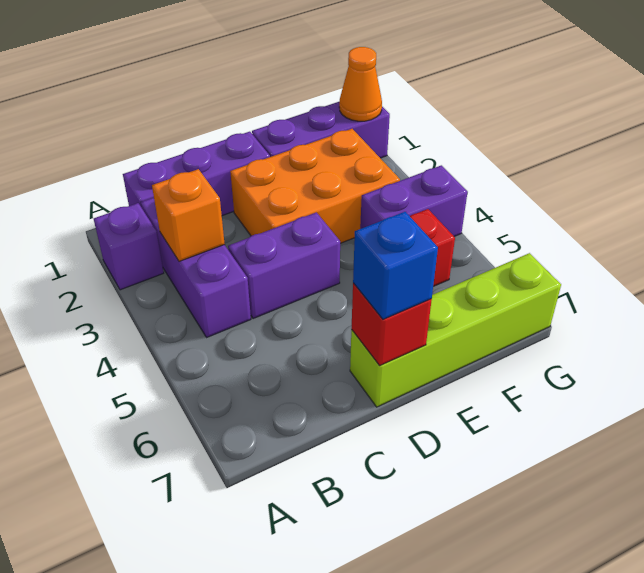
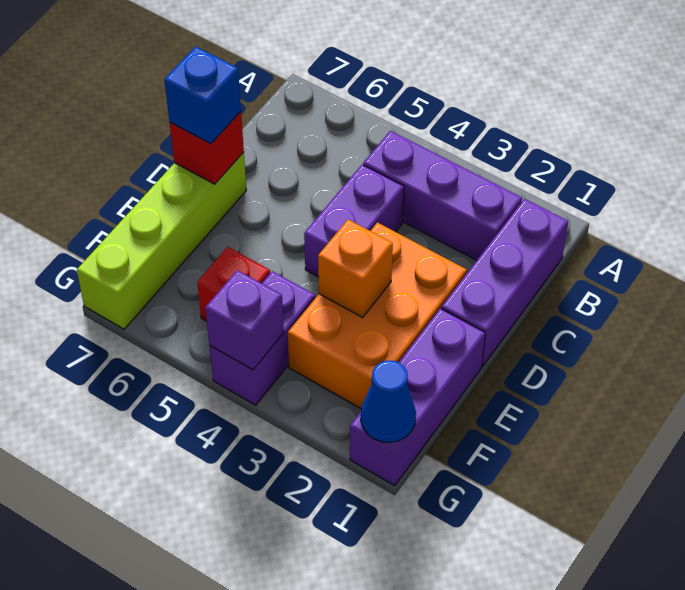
purple 1x1 brick [94,203,164,290] -> purple 1x1 brick moved to [205,270,284,370]
orange 1x1 brick [152,169,225,261] -> orange 1x1 brick moved to [318,220,393,317]
orange 1x1 cone [339,47,382,121] -> blue 1x1 cone [361,361,416,443]

